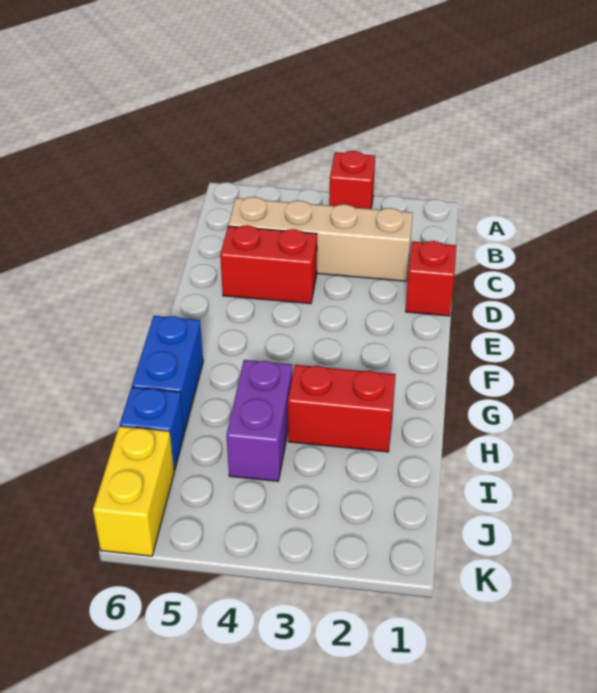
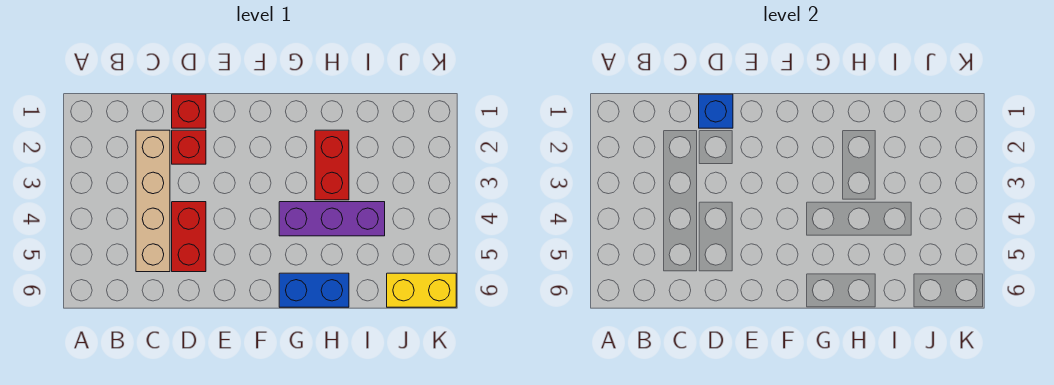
red 1x1 brick [329,151,375,209] -> red 1x1 brick moved to [172,130,206,164]
purple 1x2 brick [226,360,292,481] -> purple 1x3 brick [279,202,385,236]
blue 1x1 brick [120,387,184,471] -> blue 1x1 brick moved to [699,94,733,128]

